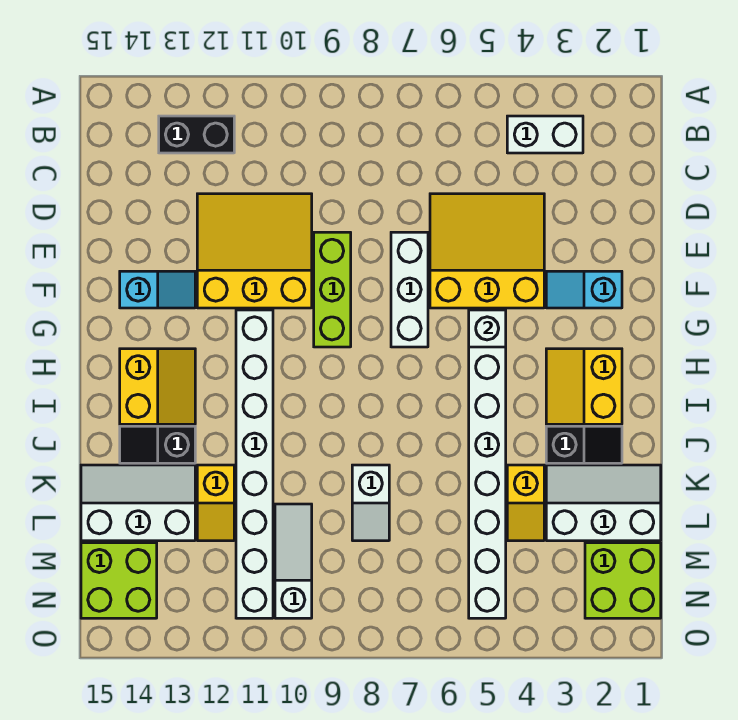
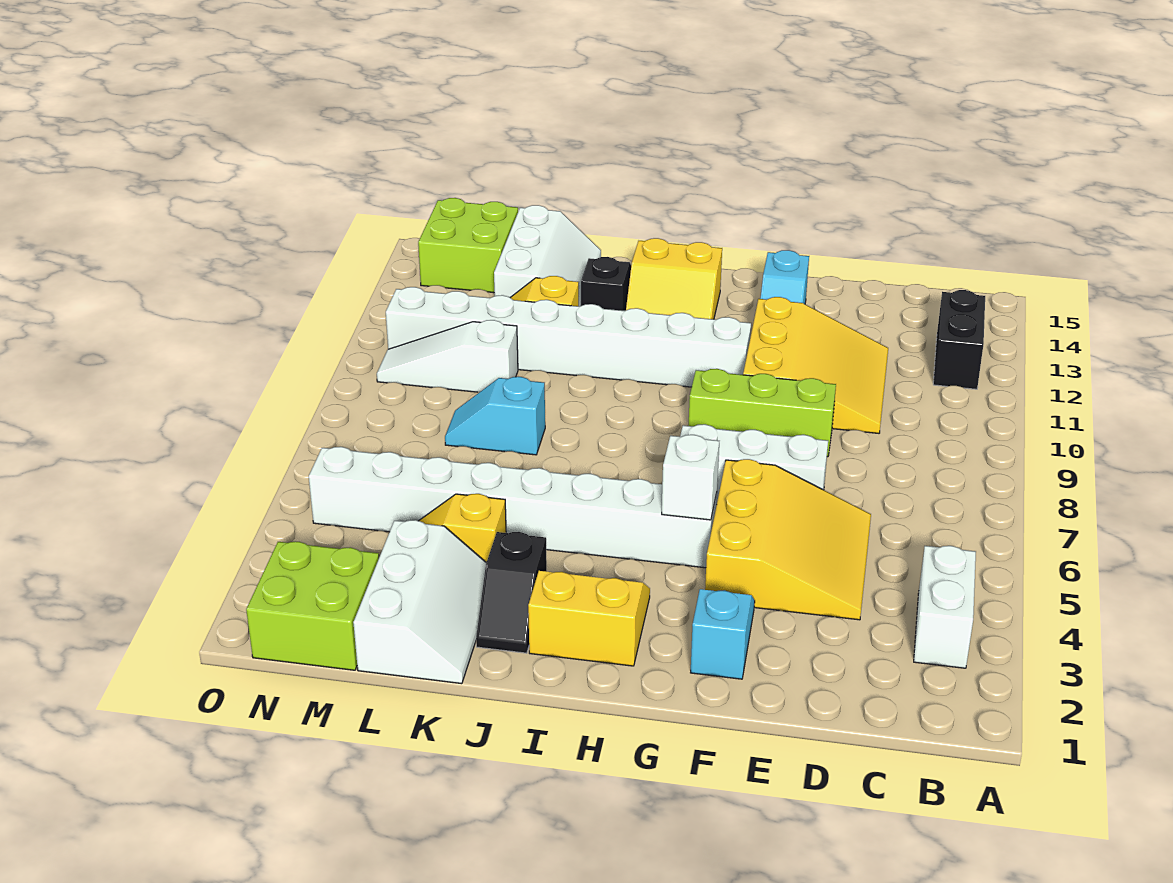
white 1x2 slope [352,465,389,541] -> cyan 1x2 slope [445,377,545,455]
white 1x3 slope [275,504,312,618] -> white 1x3 slope turned to [377,320,518,392]

